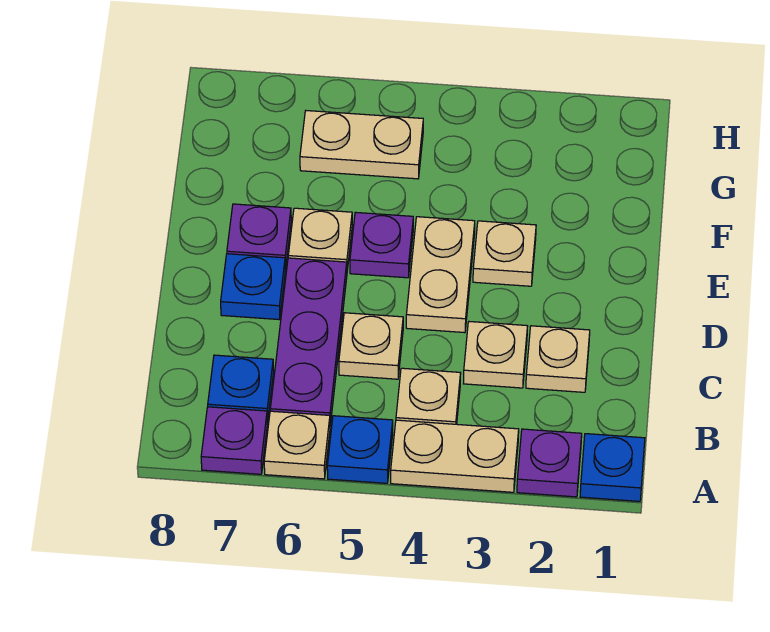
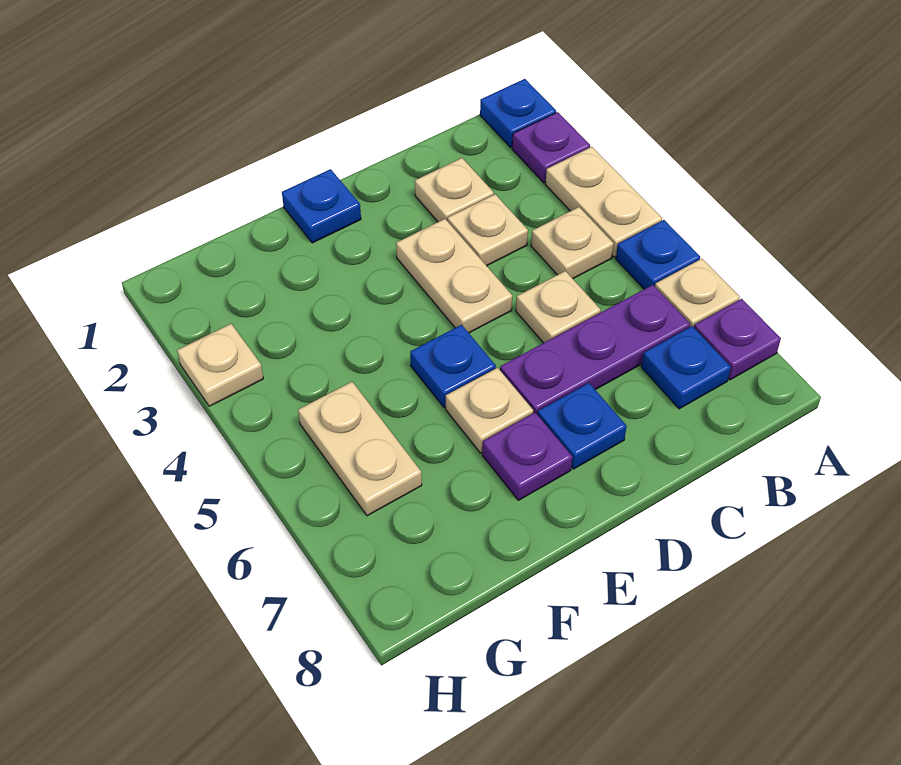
tan 1x2 plate [406,217,475,333] -> tan 1x2 plate turned to [396,219,512,333]
none -> blue 1x1 plate [282,169,361,243]
tan 1x1 plate [473,221,536,286] -> tan 1x1 plate moved to [177,324,263,406]
purple 1x1 plate [350,212,413,278] -> blue 1x1 plate [410,325,496,408]

